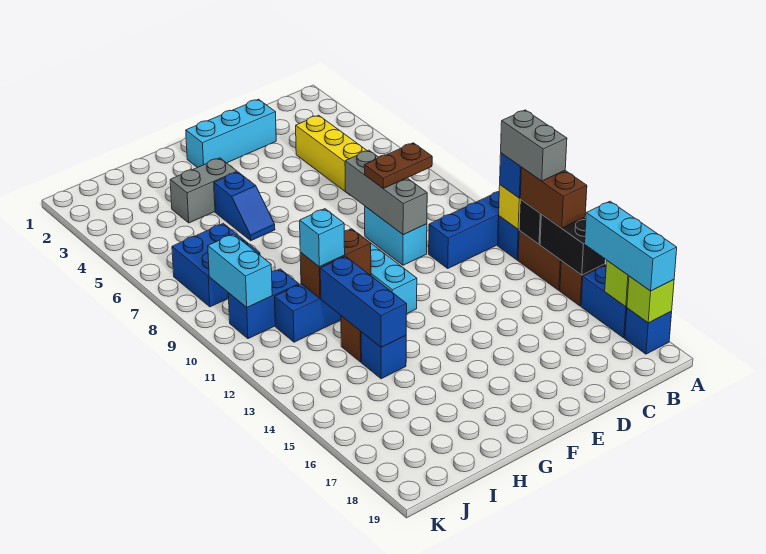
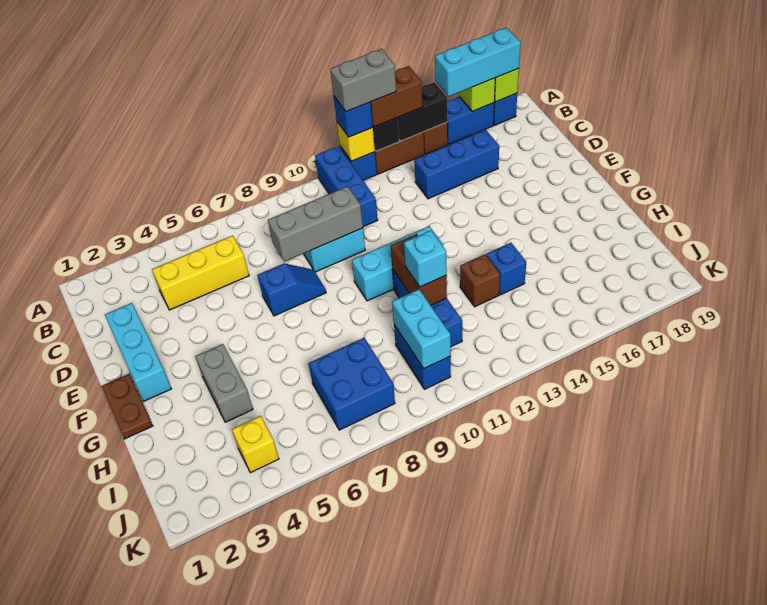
brown 1x2 plate [364,143,432,188] -> brown 1x2 plate moved to [101,374,153,439]
blue 1x2 slope [214,172,275,241] -> blue 1x2 slope moved to [258,264,326,316]
blue 1x3 brick [320,256,407,347] -> blue 1x3 brick moved to [414,130,499,199]
none -> yellow 1x1 brick [232,416,279,473]
cyan 1x2 brick [208,234,272,307] -> cyan 1x2 brick turned to [392,289,451,369]

